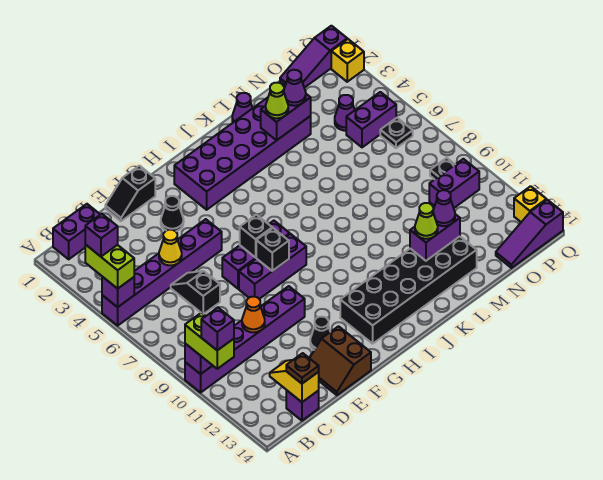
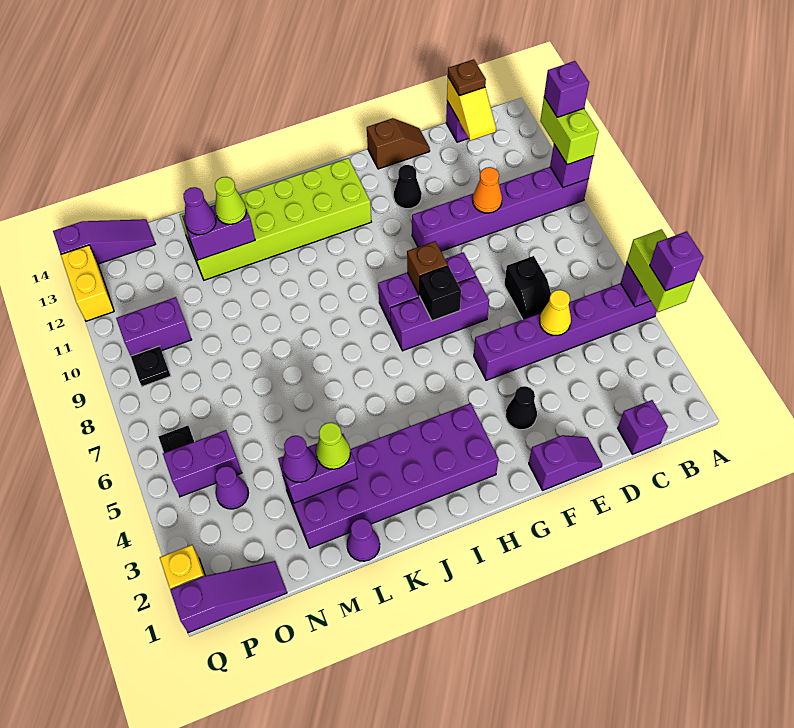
purple 1x2 brick [53,204,100,259] -> purple 1x1 brick [618,400,668,454]
black 1x2 slope [105,166,155,221] -> purple 1x2 slope [529,435,602,490]
brown 2x2 slope [310,326,371,395] -> brown 1x2 slope [367,118,430,169]
black 1x1 brick [256,228,289,271] -> brown 1x1 brick [407,241,448,296]
black 2x6 brick [340,237,477,344] -> lime 2x6 brick [180,158,371,280]
yellow 1x1 brick [514,186,546,222] -> yellow 1x2 brick [61,245,114,321]

